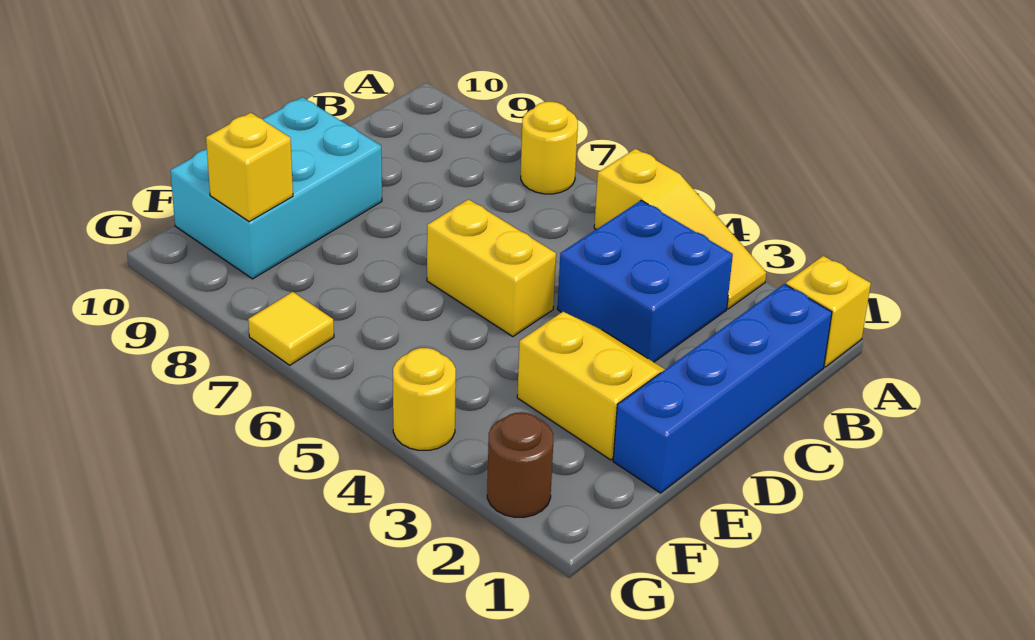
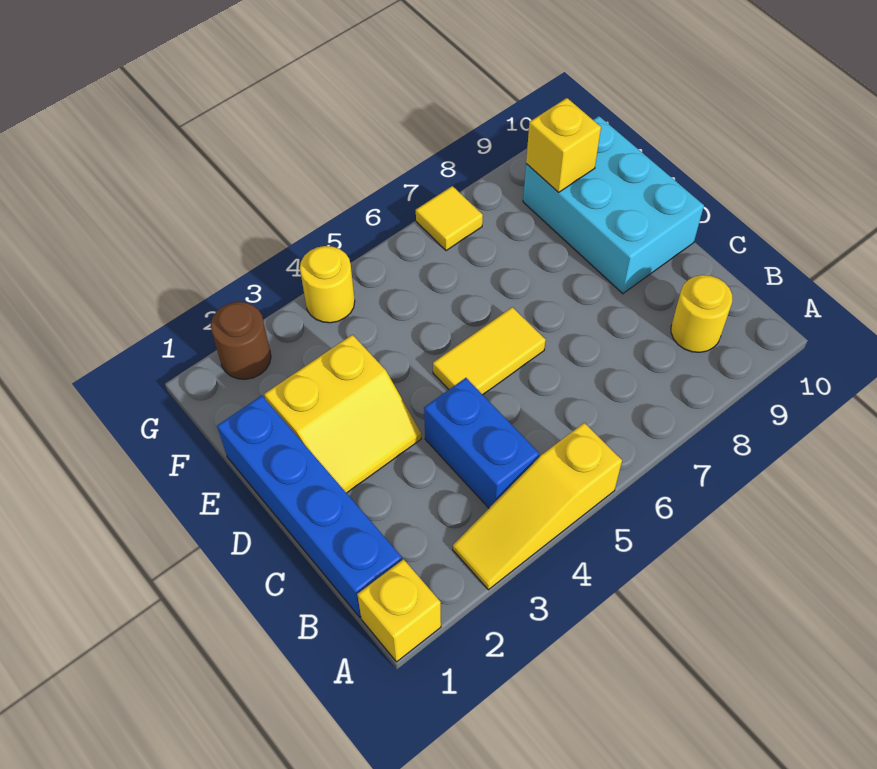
yellow 1x1 round brick [521,102,578,194] -> yellow 1x1 round brick moved to [671,275,732,352]
blue 2x2 brick [557,200,733,362] -> blue 1x2 brick [424,378,539,508]
yellow 1x2 brick [427,199,556,337] -> yellow 1x2 tile [433,307,546,395]

